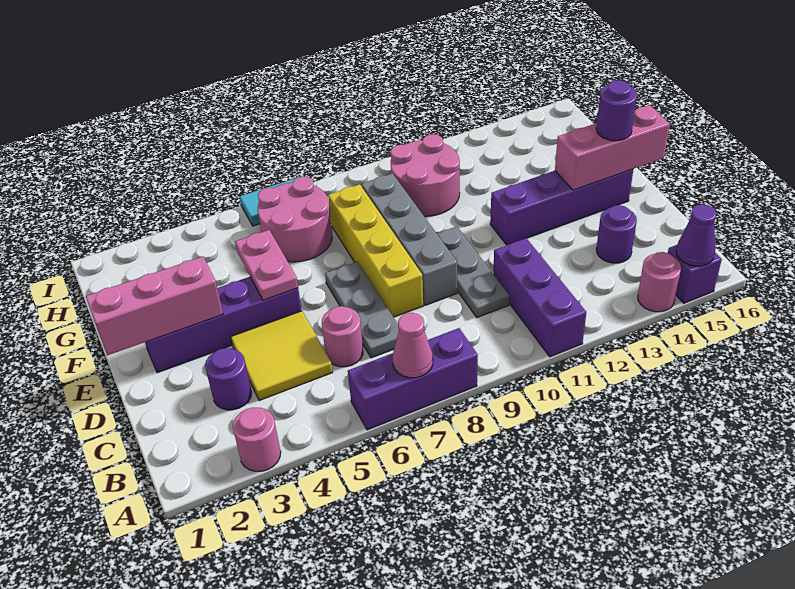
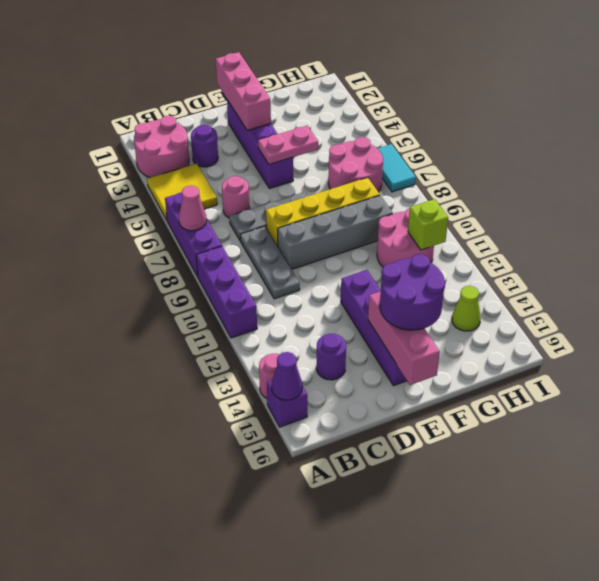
pink 1x1 round brick [233,407,281,471] -> pink 2x2 round brick [134,116,189,177]
purple 1x3 brick [493,238,586,357] -> purple 1x3 brick turned to [196,246,257,338]
yellow 2x2 tile [231,311,333,401] -> yellow 2x2 tile moved to [147,164,217,220]
grey 1x3 plate [437,226,509,318] -> grey 1x3 plate turned to [240,226,300,299]
purple 1x1 round brick [596,80,637,141] -> purple 2x2 round brick [380,254,445,330]
none -> lime 1x1 brick [408,199,448,250]
none -> lime 1x1 cone [452,286,481,331]

